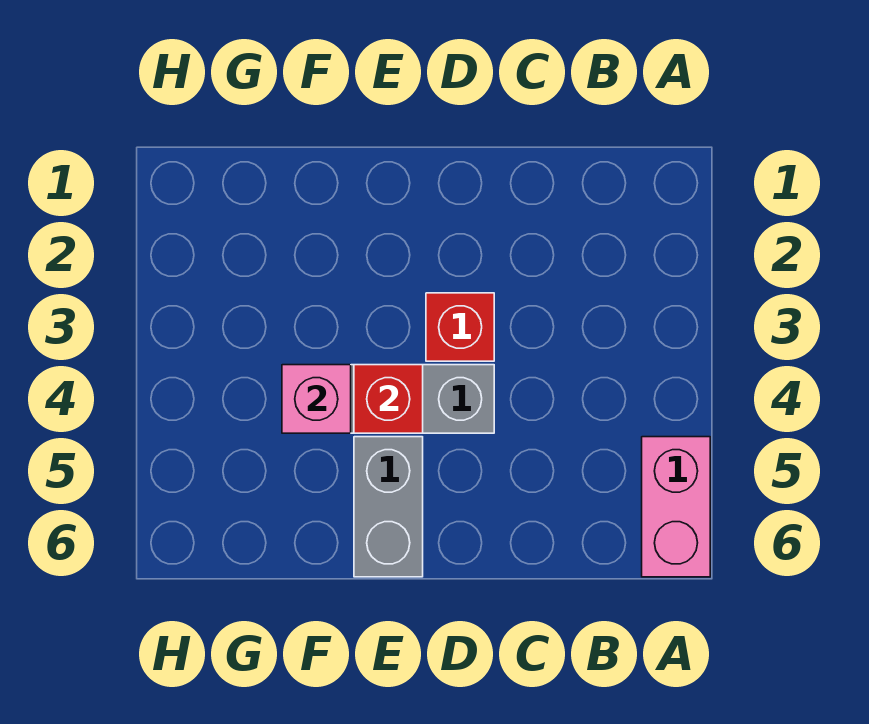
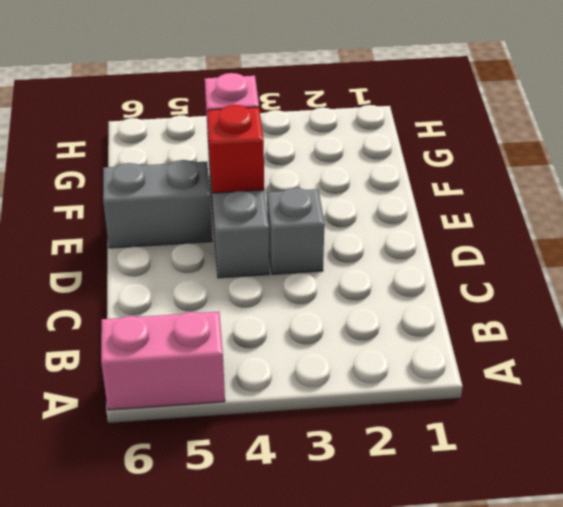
red 1x1 brick [426,293,494,361] -> grey 1x1 brick [267,188,324,274]

